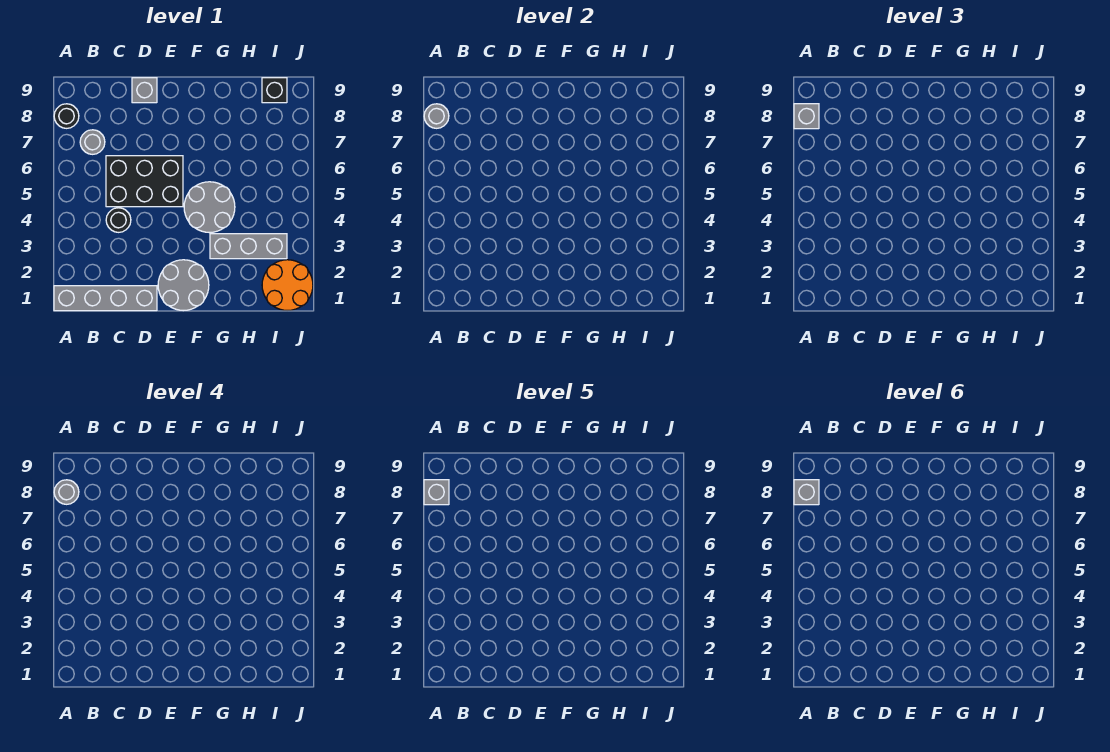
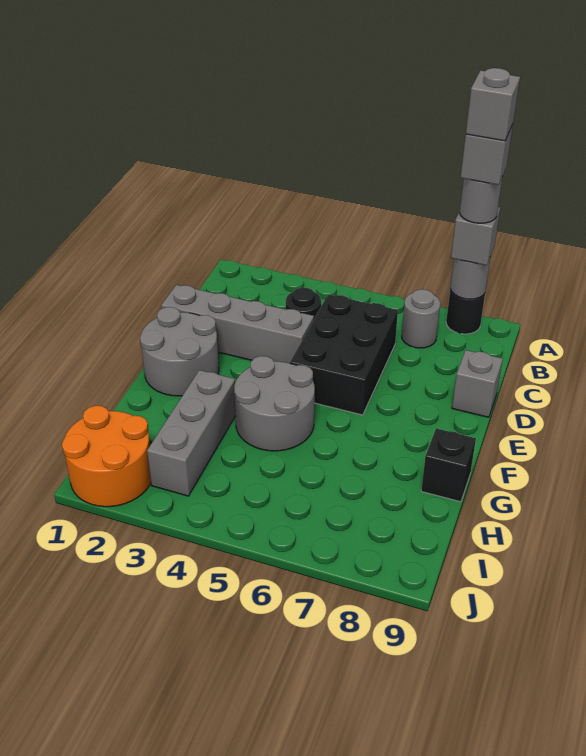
grey 1x4 brick [54,286,157,311] -> grey 1x4 brick turned to [161,285,314,363]
black 1x1 brick [262,78,287,103] -> black 1x1 brick moved to [421,428,476,502]

